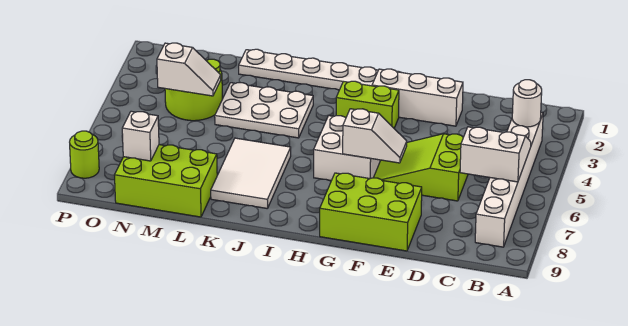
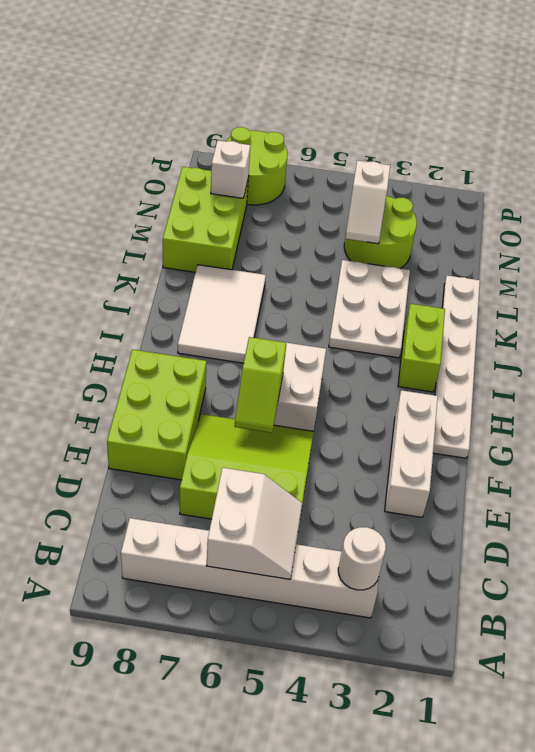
lime 2x3 slope [374,134,468,201] -> lime 3x3 slope [180,414,314,523]
white 1x2 slope [343,109,407,163] -> lime 1x2 slope [235,337,286,433]
lime 1x2 brick [336,81,399,128] -> lime 1x2 brick moved to [398,304,445,392]
white 2x3 tile [211,138,291,208] -> white 2x3 tile turned to [178,265,266,363]
lime 1x1 round brick [70,131,99,178] -> lime 2x2 round brick [226,127,288,205]

